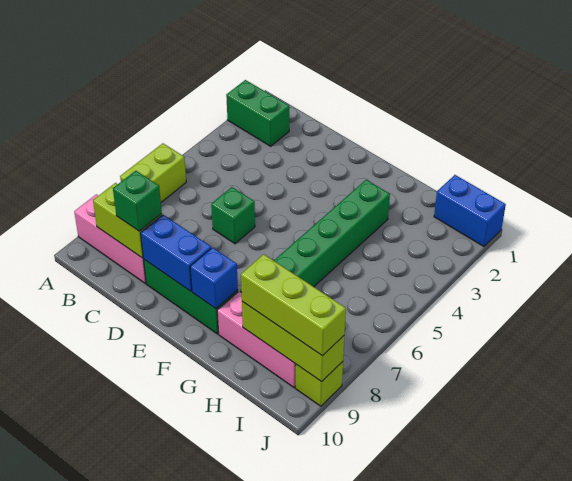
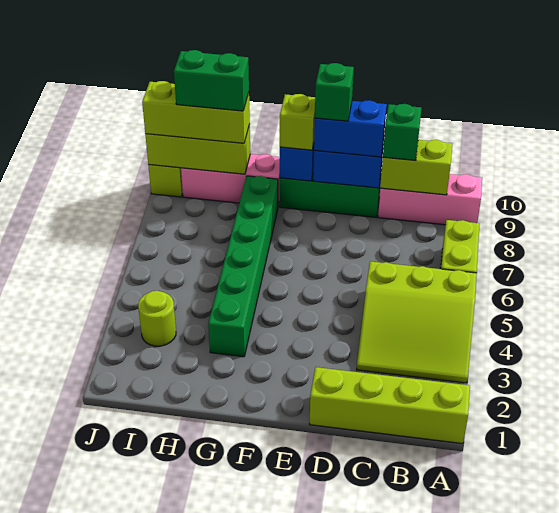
none -> lime 1x4 brick [310,367,470,444]
green 1x2 brick [226,80,289,146] -> green 1x2 brick moved to [174,50,249,111]
none -> lime 3x3 slope [356,261,477,383]
green 1x1 brick [211,187,255,244] -> green 1x1 brick moved to [315,63,354,121]
none -> lime 1x1 brick [280,94,315,150]
blue 1x2 brick [434,175,506,246] -> blue 1x2 brick moved to [314,100,387,157]
none -> lime 1x1 round brick [138,291,176,346]

